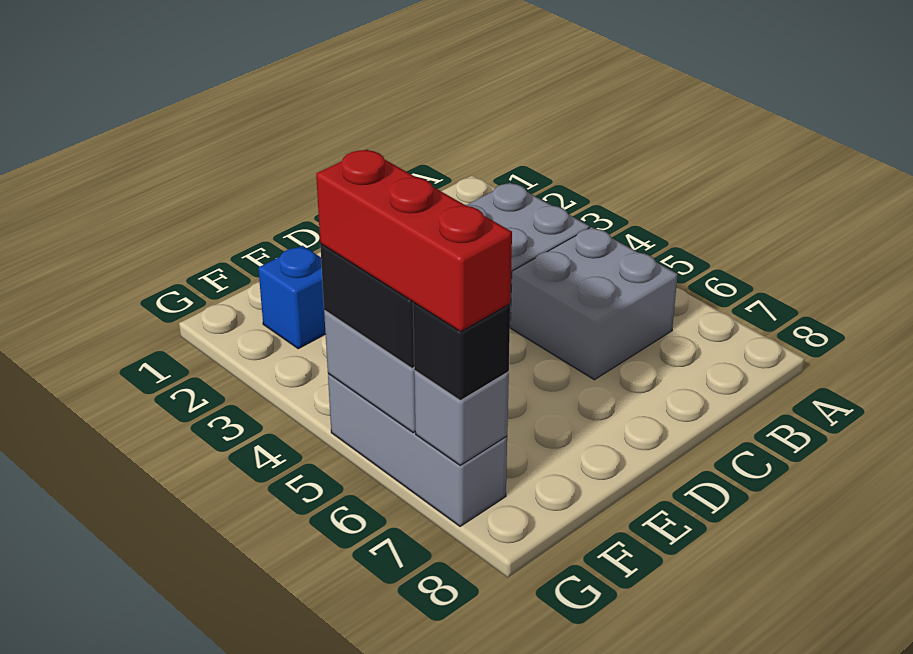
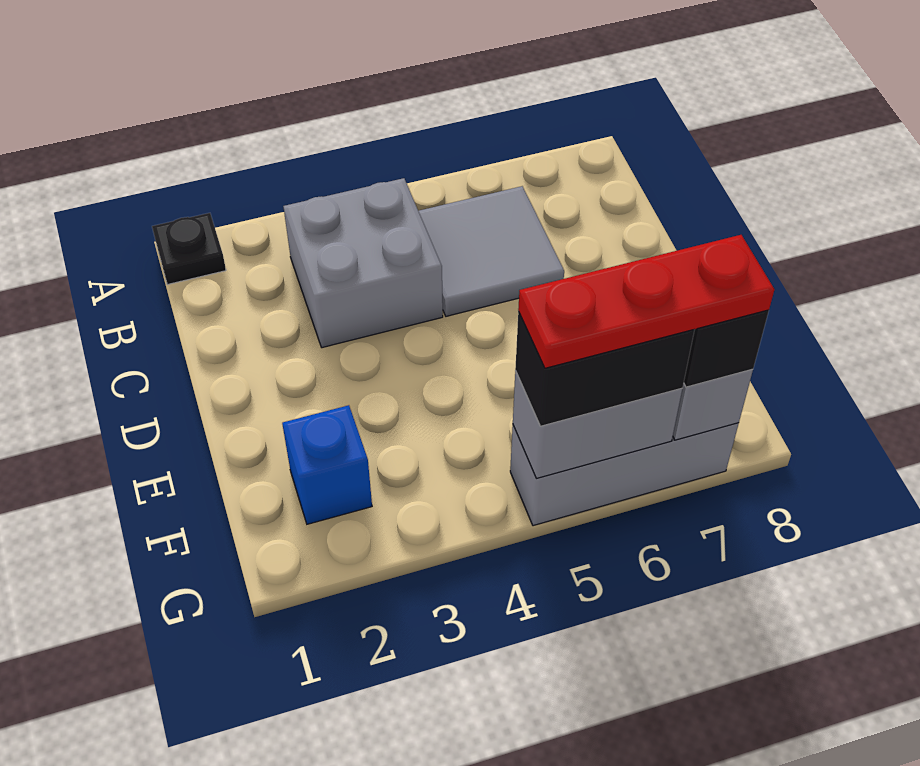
none -> black 1x1 plate [152,213,226,285]
grey 2x2 brick [510,227,678,380] -> grey 2x2 tile [419,186,564,316]
red 1x3 brick [316,150,512,332] -> red 1x3 plate [518,235,774,368]

